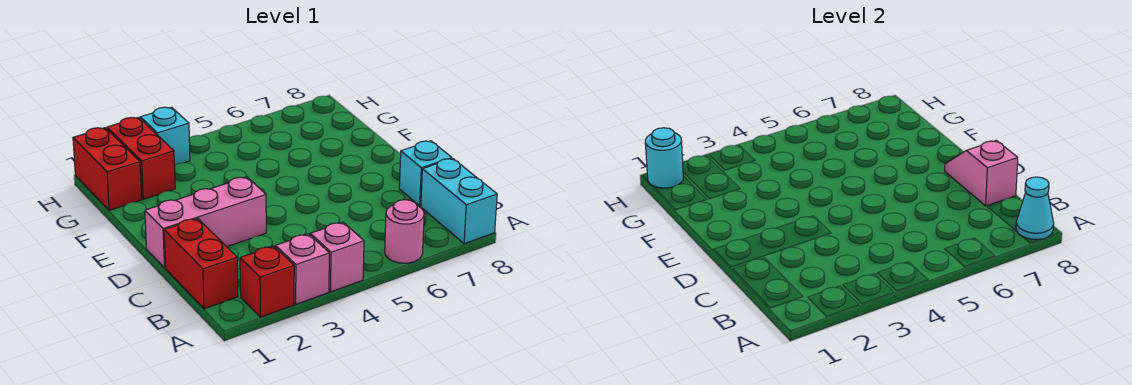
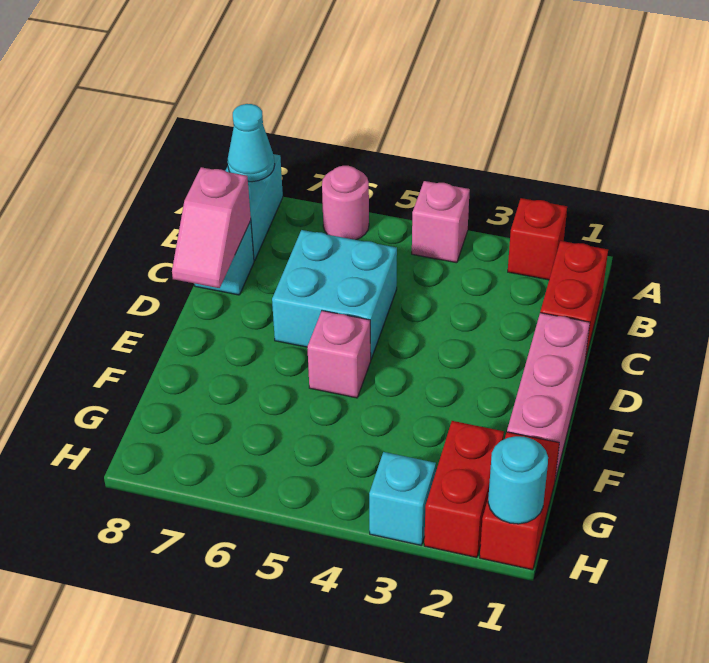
pink 1x1 brick [276,234,329,304] -> pink 1x1 brick moved to [307,311,371,398]
none -> cyan 2x2 brick [272,230,397,359]
pink 1x3 brick [145,177,266,268] -> pink 1x3 brick turned to [507,313,590,480]

